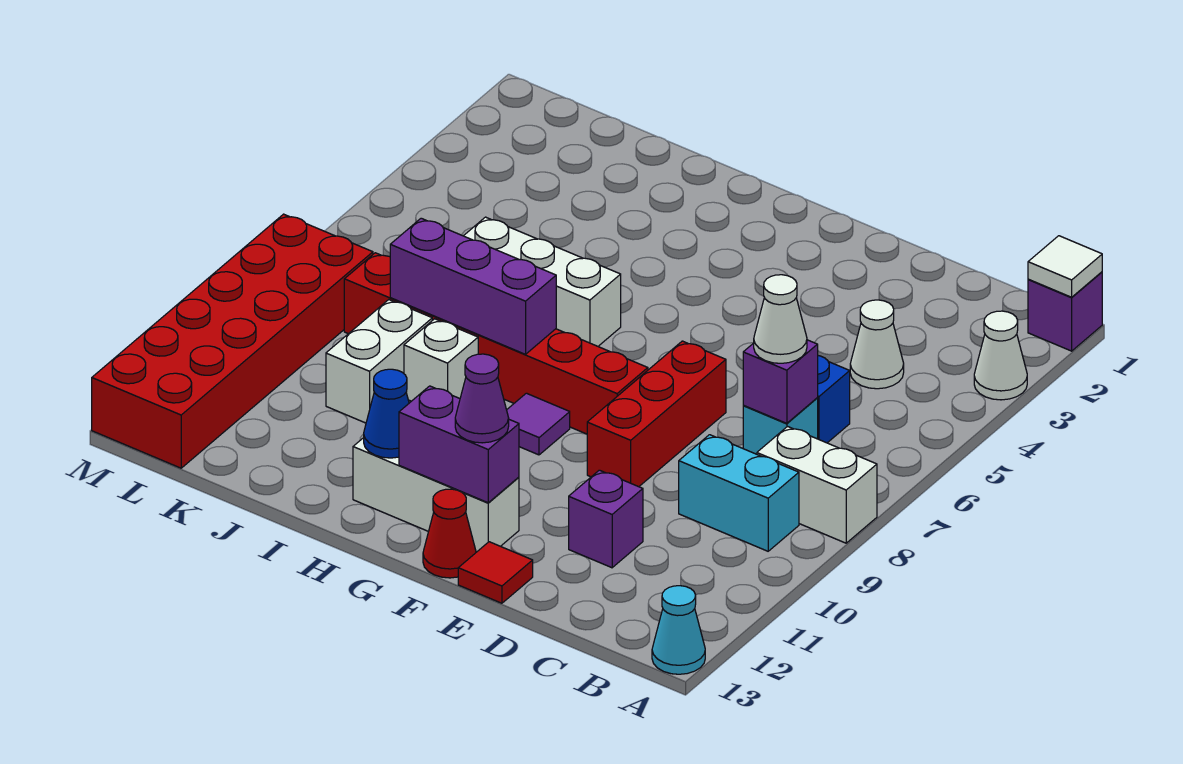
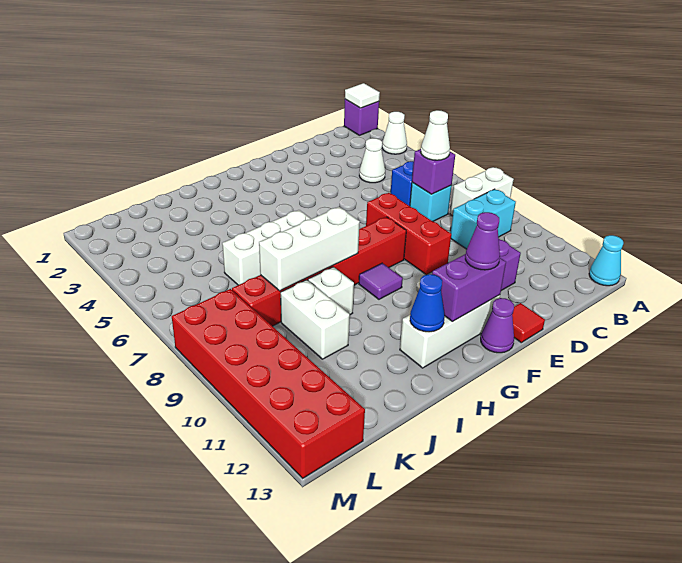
red 1x1 cone [423,489,476,578] -> purple 1x1 cone [481,298,514,353]
purple 1x3 brick [390,218,556,354] -> white 1x3 brick [259,207,360,291]

